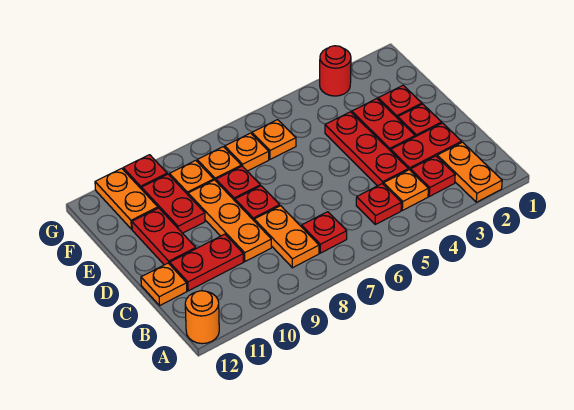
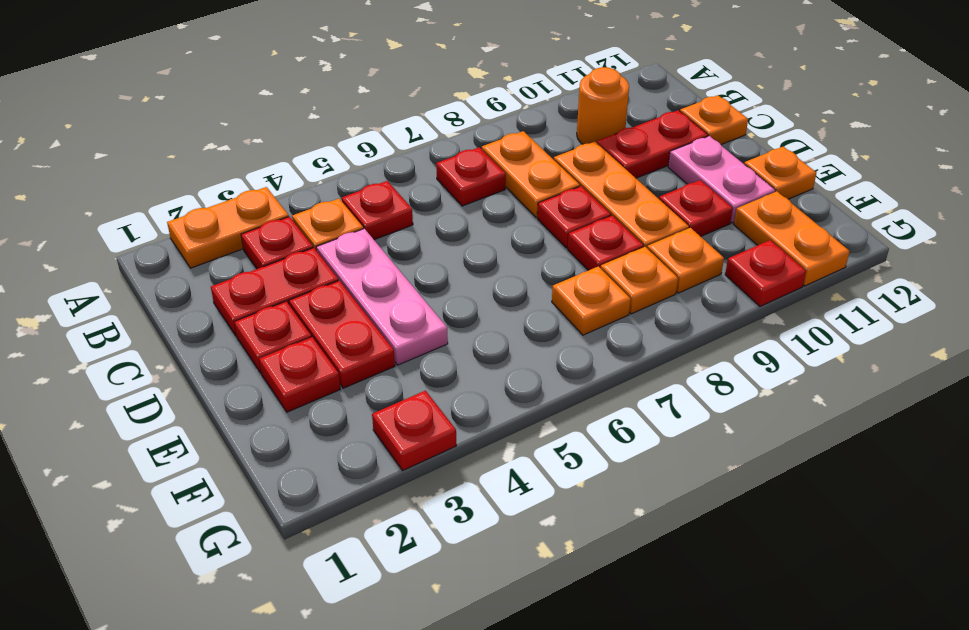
orange 1x2 plate [437,142,502,202] -> orange 1x2 plate turned to [167,187,289,268]
orange 1x1 round brick [185,291,219,344] -> orange 1x1 round brick moved to [577,67,629,144]
red 1x3 plate [325,112,408,186] -> pink 1x3 plate [317,229,448,365]
red 1x2 plate [132,208,196,265] -> pink 1x2 plate [668,136,775,223]
red 1x2 plate [142,174,205,233] -> red 1x1 plate [659,180,733,237]
orange 1x1 plate [252,120,296,159] -> orange 1x1 plate moved to [744,147,816,199]
red 1x1 round brick [320,46,351,96] -> red 1x1 plate [372,391,456,470]

